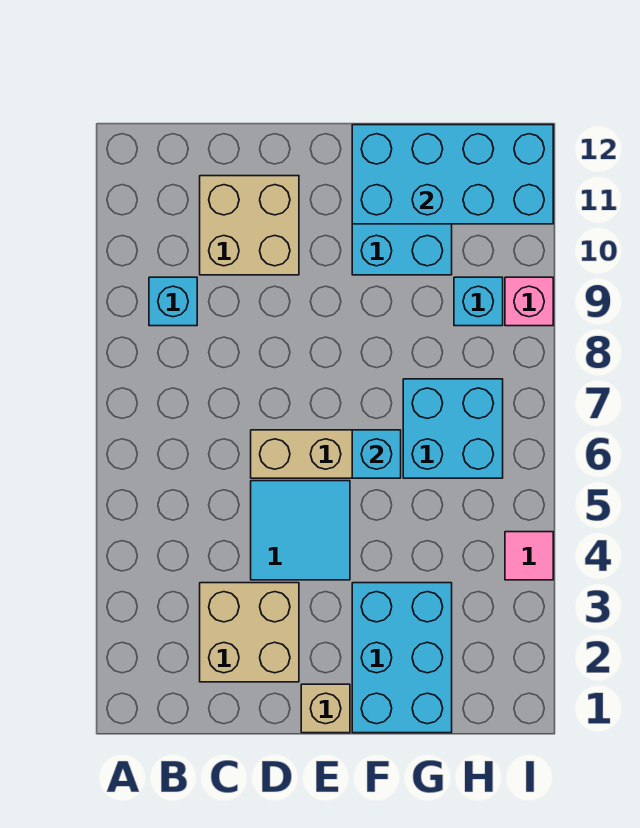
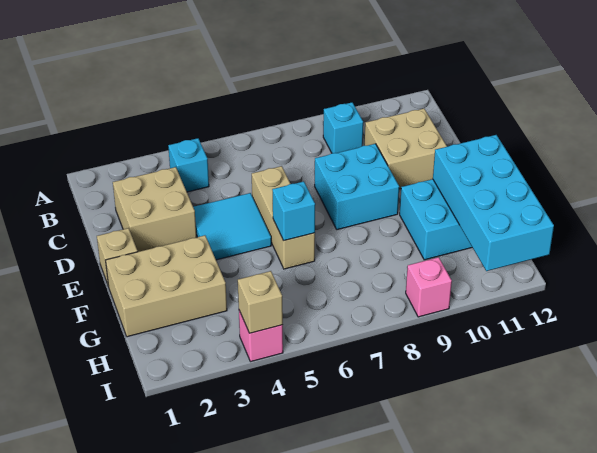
cyan 2x3 brick [352,583,452,733] -> tan 2x3 brick [105,235,227,337]
cyan 2x2 brick [403,379,503,478] -> cyan 2x2 brick moved to [315,144,399,230]
cyan 1x1 brick [454,277,503,326] -> cyan 1x1 brick moved to [168,138,209,192]
pink 1x1 tile [505,532,553,580] -> pink 1x1 brick [239,311,283,362]
none -> tan 1x1 brick [238,271,283,333]

